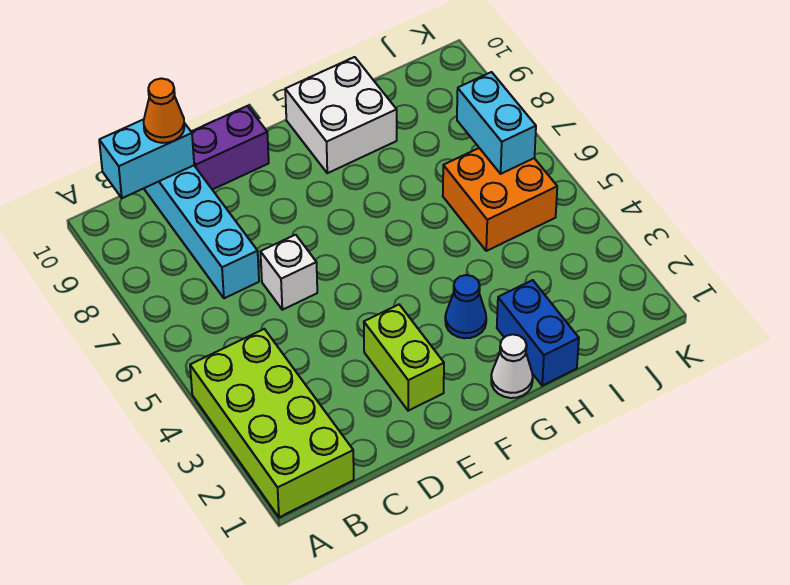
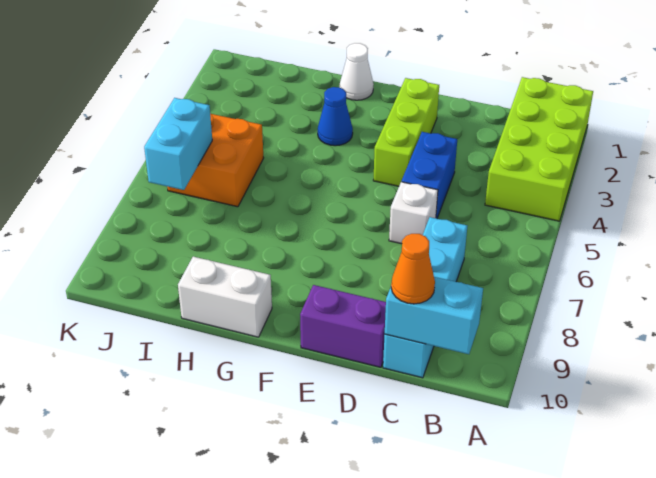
lime 1x2 brick [364,305,444,411] -> lime 1x3 brick [373,78,439,186]
white 2x2 brick [285,57,397,173] -> white 1x2 brick [178,257,272,337]
blue 1x2 brick [497,280,579,386] -> blue 1x2 brick moved to [402,132,457,219]

